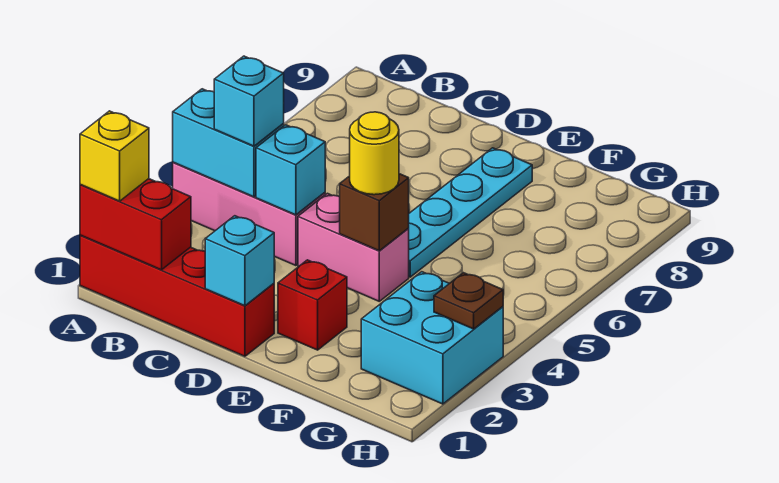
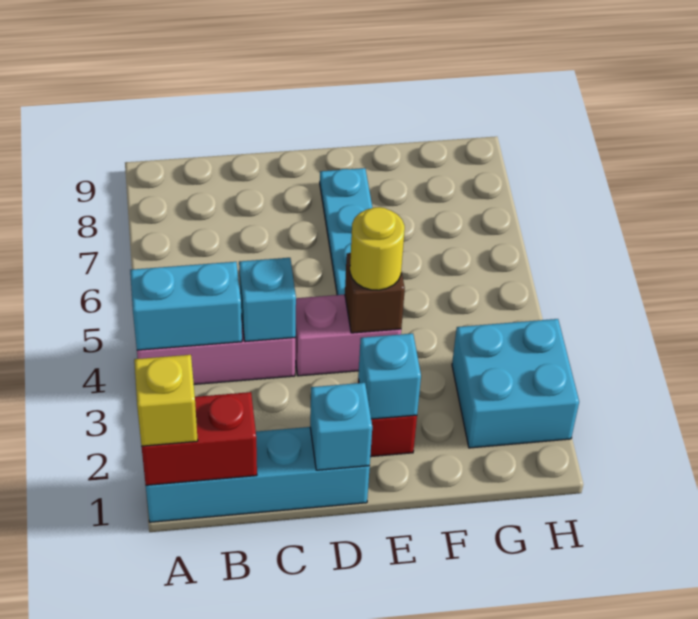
red 1x4 brick [80,235,274,356] -> cyan 1x4 brick [146,427,370,522]
cyan 1x1 brick [214,56,284,146] -> cyan 1x1 brick moved to [358,334,421,419]
brown 1x1 plate [434,273,503,329] -> none

